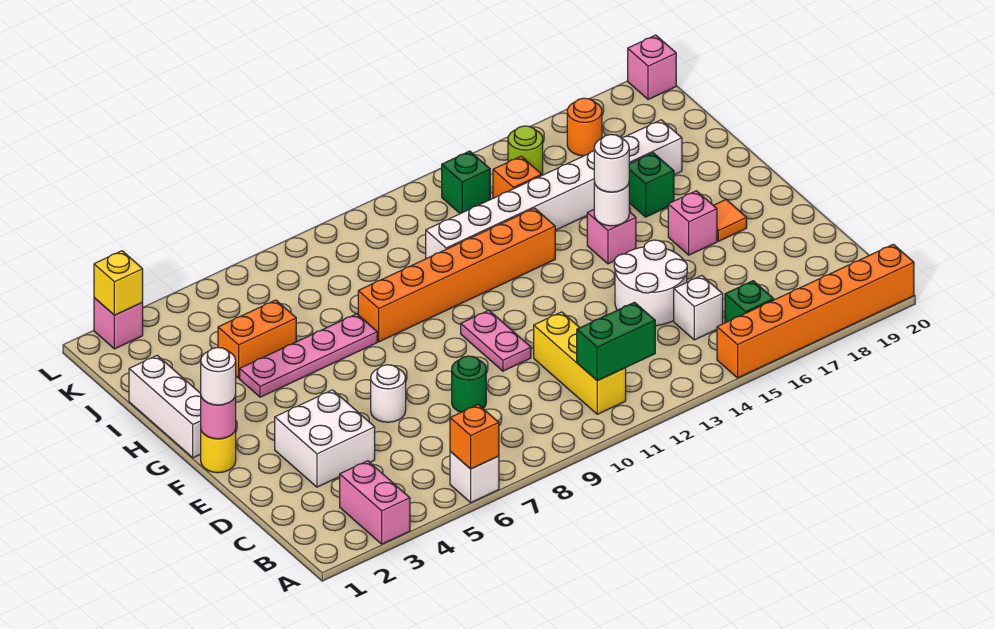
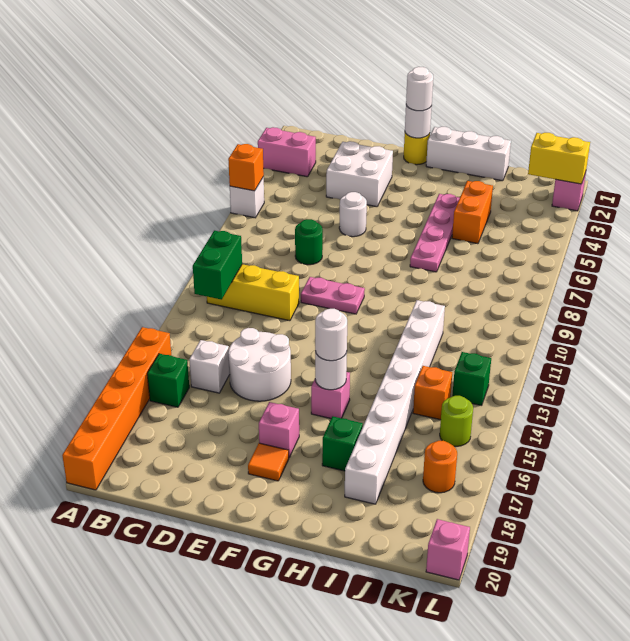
pink 1x1 round brick [201,395,236,439] -> white 1x1 round brick [405,105,432,138]
orange 1x6 brick [358,208,555,342] -> none
yellow 1x1 brick [94,251,143,315] -> yellow 1x2 brick [528,133,590,184]

